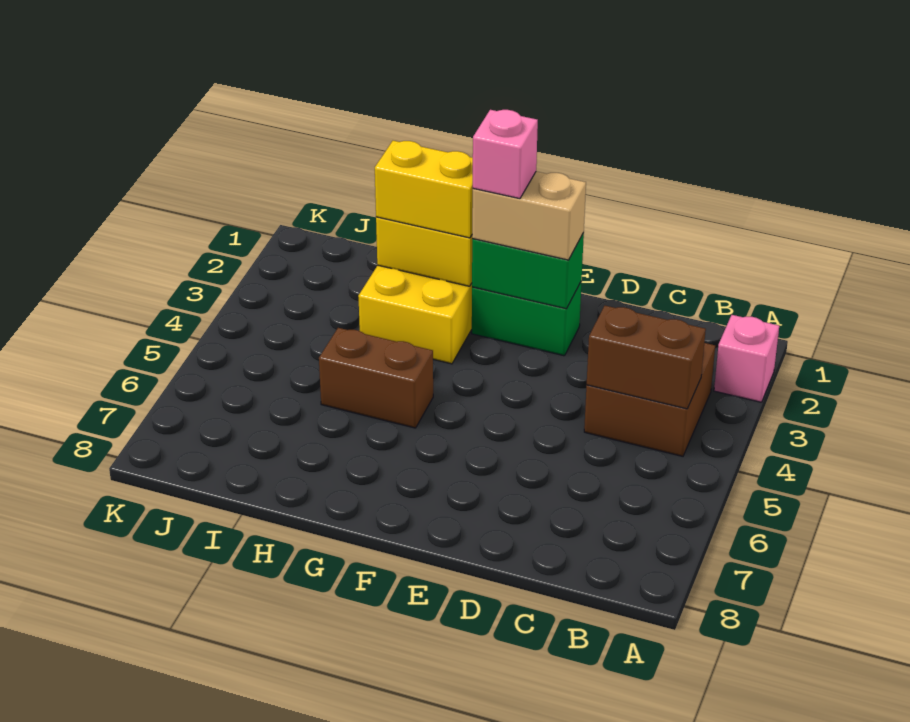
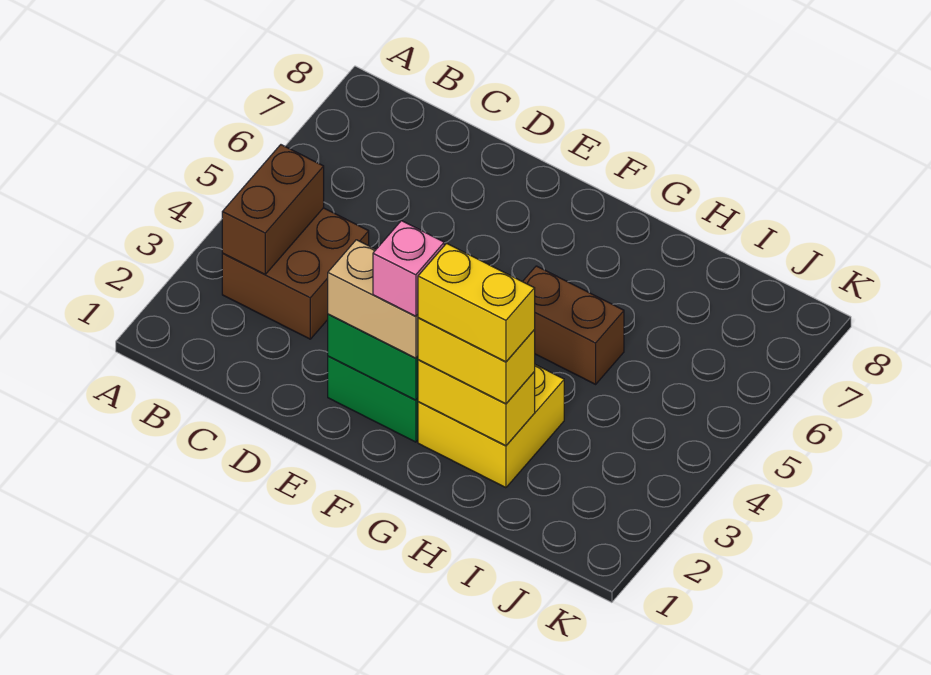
pink 1x1 brick [714,315,779,402] -> none
brown 1x2 brick [587,306,706,409] -> brown 1x2 brick turned to [222,145,324,274]
none -> yellow 1x2 brick [418,243,535,362]

